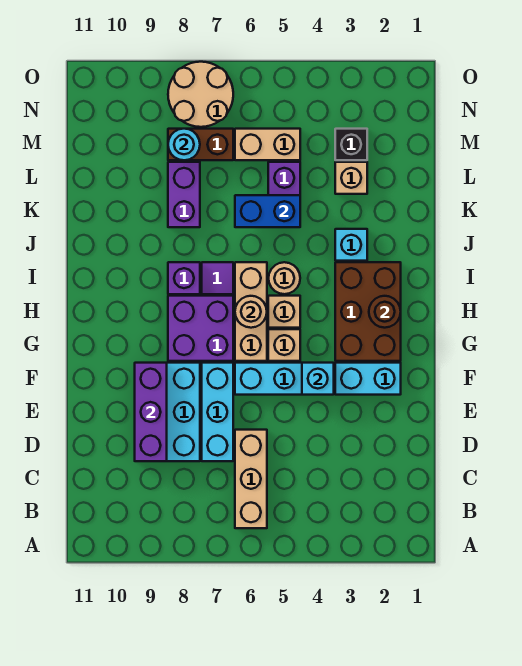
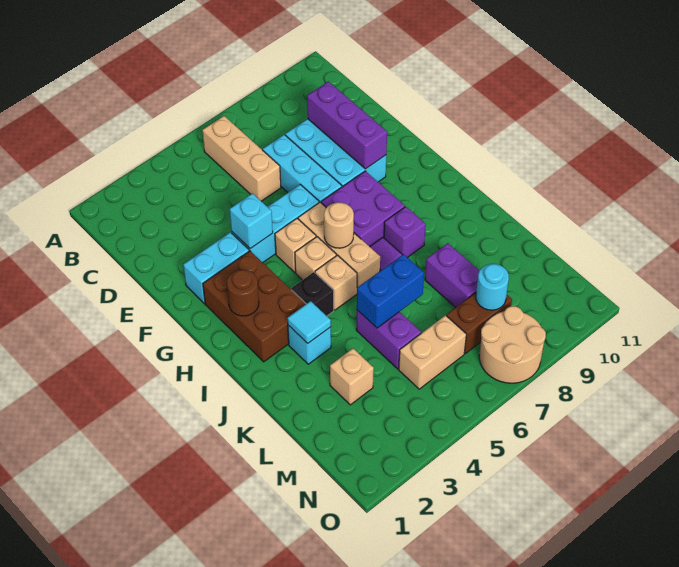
tan 1x1 round brick [268,262,300,294] -> tan 1x1 brick [315,255,357,310]
none -> cyan 1x1 tile [288,301,331,343]
black 1x1 brick [335,129,367,160] -> black 1x1 brick moved to [291,272,334,316]

